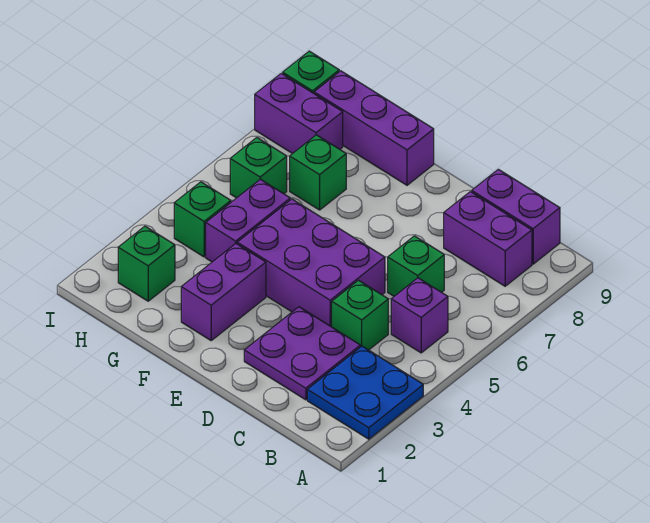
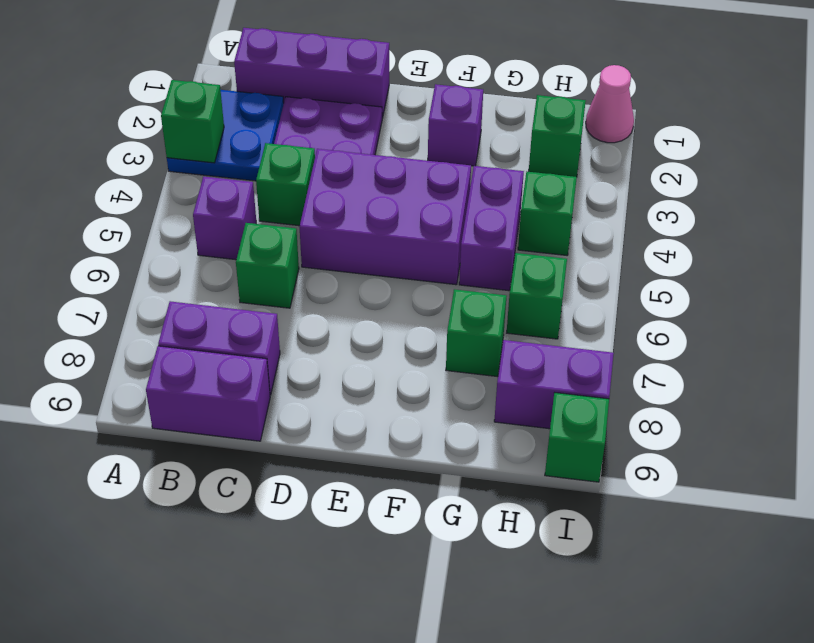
none -> green 1x1 brick [161,80,224,163]
purple 1x2 brick [181,244,266,340] -> purple 1x1 brick [428,84,483,166]
purple 1x3 brick [314,71,434,185] -> purple 1x3 brick moved to [234,28,389,118]
none -> pink 1x1 cone [586,65,634,143]

